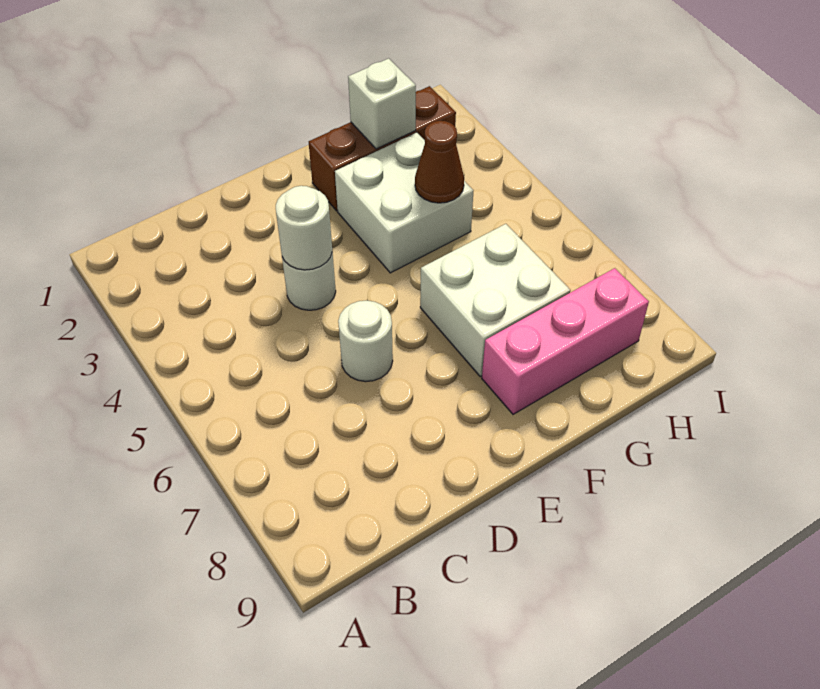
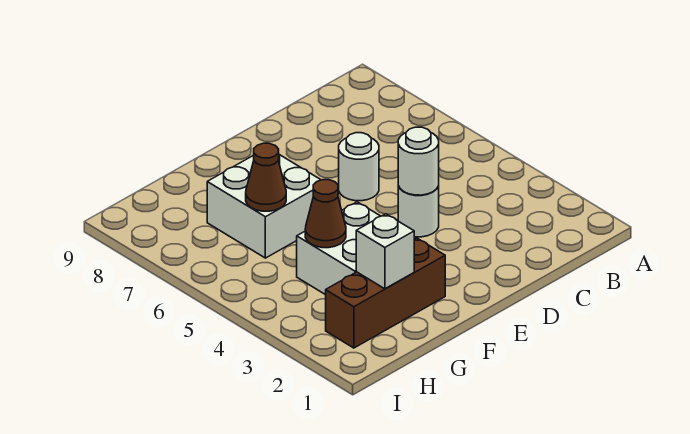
pink 1x3 brick [482,268,649,414] -> none
none -> brown 1x1 cone [246,143,286,211]

